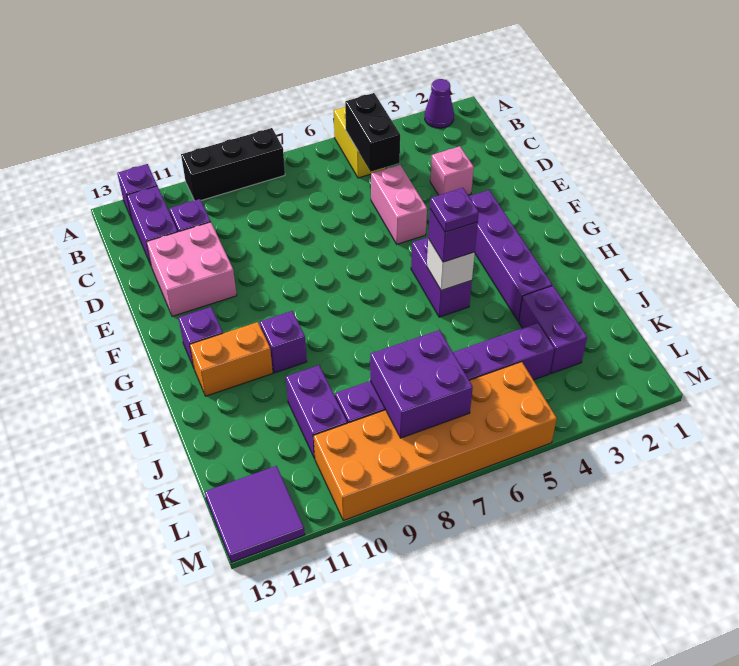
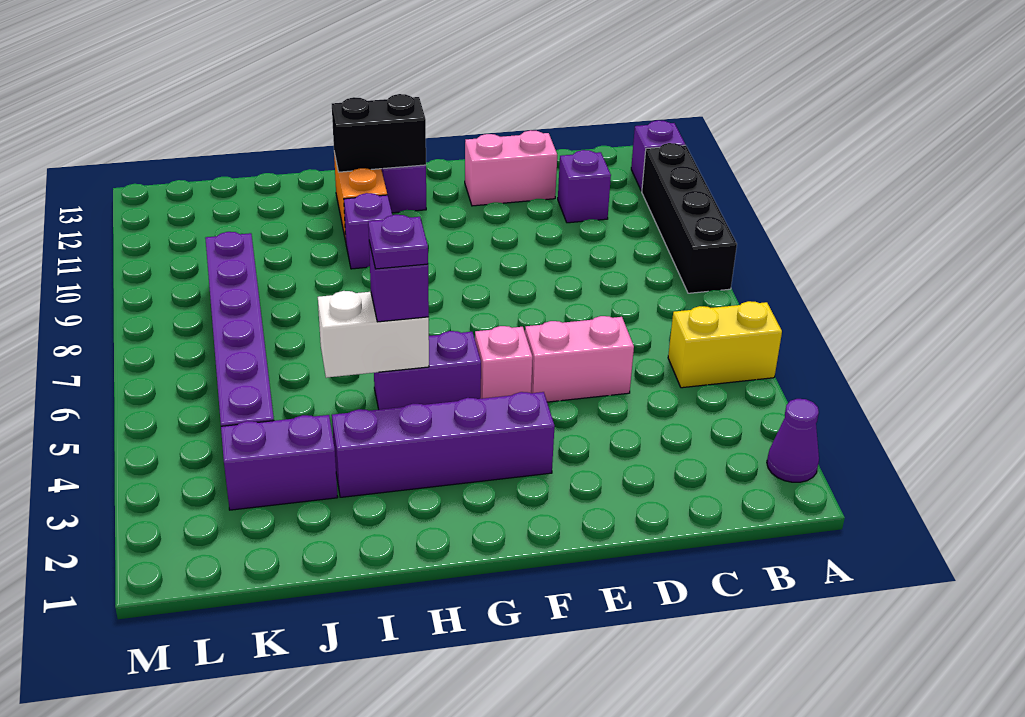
black 1x3 brick [181,128,285,200] -> black 1x4 brick [642,143,737,293]
black 1x2 brick [345,93,400,172] -> black 1x2 brick moved to [332,94,426,172]
purple 1x2 brick [127,186,178,265] -> none
pink 1x1 brick [430,146,474,195] -> pink 1x1 brick moved to [475,326,533,399]
pink 2x2 brick [146,222,237,316] -> pink 1x2 brick [465,130,557,206]
white 1x1 brick [427,239,475,291] -> white 1x2 brick [318,291,429,378]
purple 1x2 brick [286,365,347,458] -> none
purple 2x2 brick [370,330,473,438] -> none
orange 2x6 brick [314,362,557,521] -> none
purple 2x2 tile [205,466,305,563] -> none

